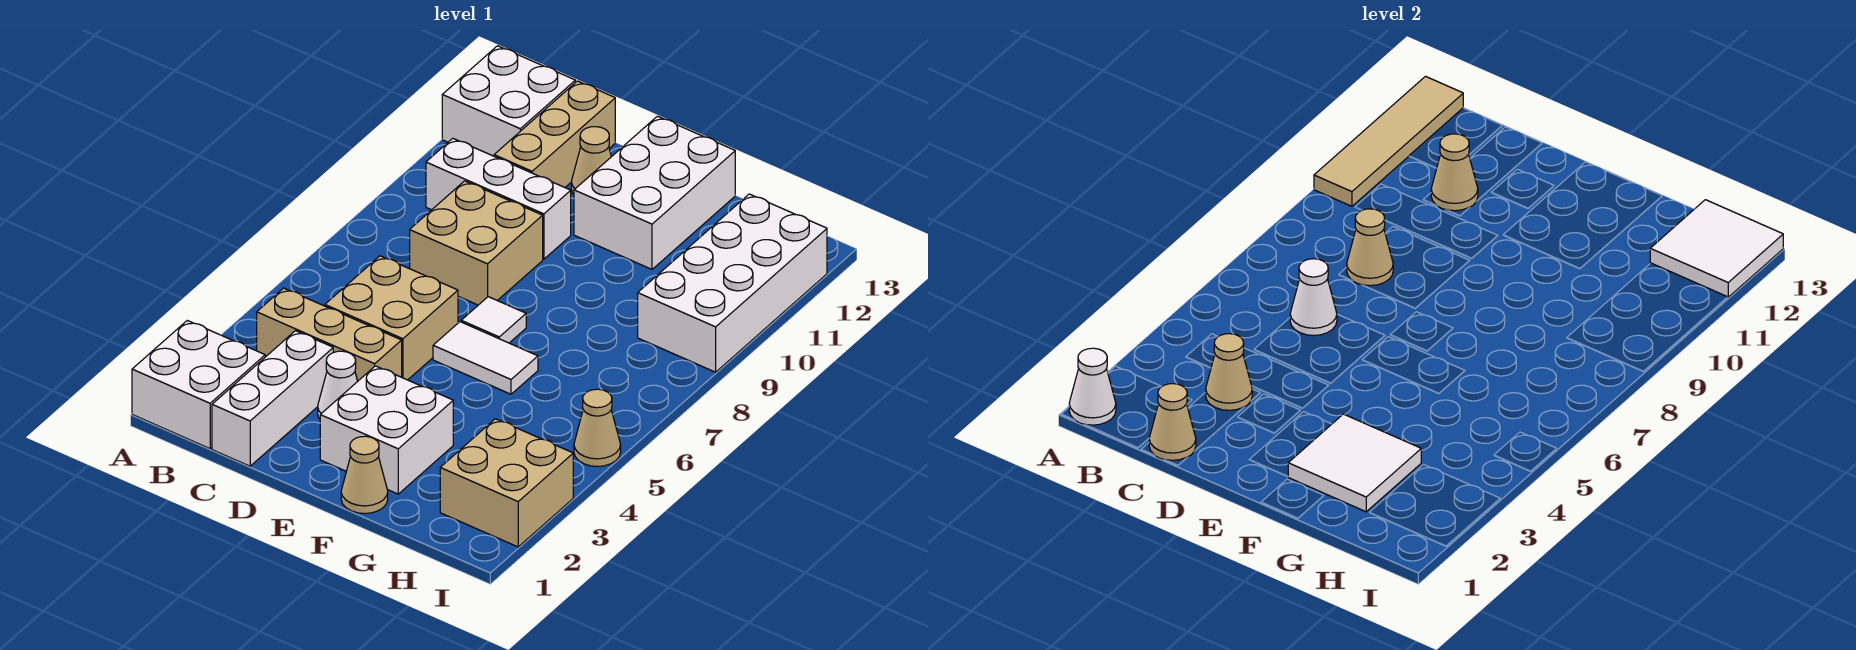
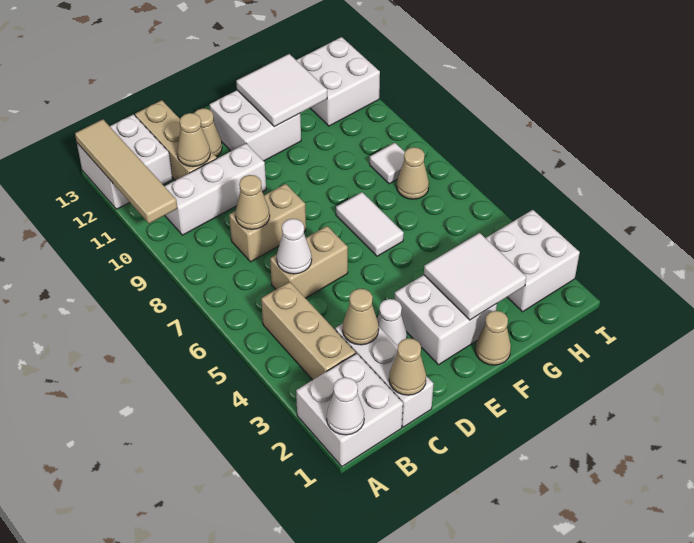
tan 1x3 brick [257,288,402,381] -> tan 1x3 brick turned to [261,282,356,380]
tan 2x2 brick [325,256,458,380] -> tan 1x2 brick [270,226,348,298]
tan 2x2 brick [410,181,543,305] -> tan 1x2 brick [229,184,306,262]
white 1x2 tile [433,322,538,394] -> white 1x2 tile turned to [336,192,404,256]
white 1x1 tile [461,297,526,343] -> white 1x1 tile moved to [370,143,405,184]
white 2x3 brick [574,116,735,269] -> white 2x2 brick [209,90,301,161]
tan 2x2 brick [440,419,573,547] -> white 2x2 brick [486,210,580,312]
white 2x4 brick [638,194,827,372] -> white 2x2 brick [296,37,380,126]
white 2x2 tile [1650,200,1783,297] -> white 2x2 tile moved to [236,54,327,127]
tan 1x1 cone [574,389,621,467] -> tan 1x1 cone moved to [397,147,429,199]

